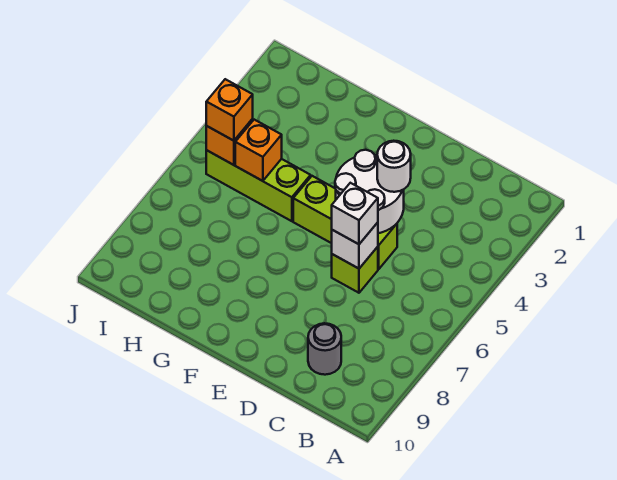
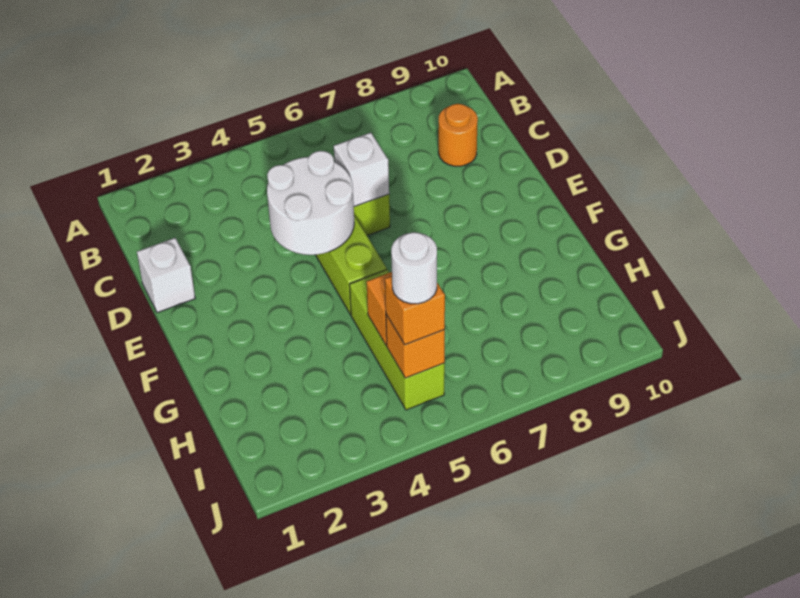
grey 1x1 round brick [308,323,341,375] -> orange 1x1 round brick [438,104,478,166]
white 1x1 round brick [377,141,411,192] -> white 1x1 round brick moved to [391,232,437,304]
white 1x1 brick [332,183,378,244] -> white 1x1 brick moved to [137,238,195,313]

